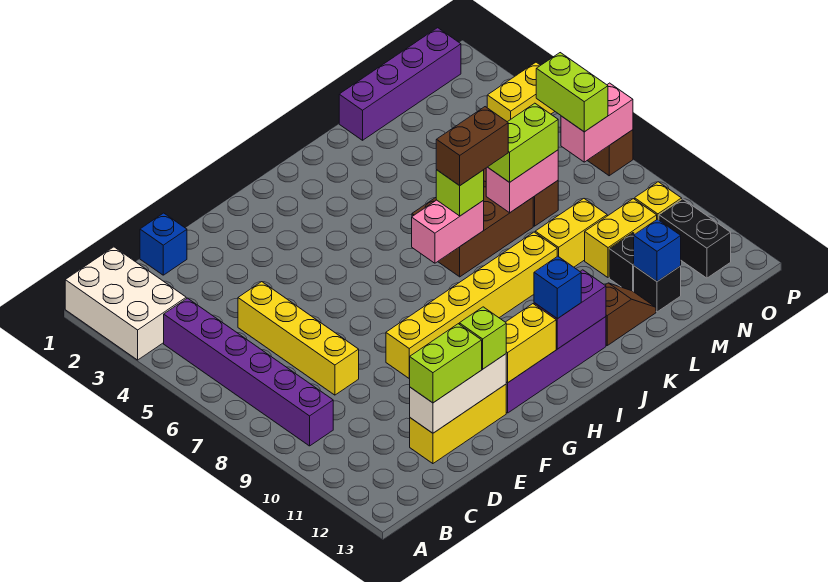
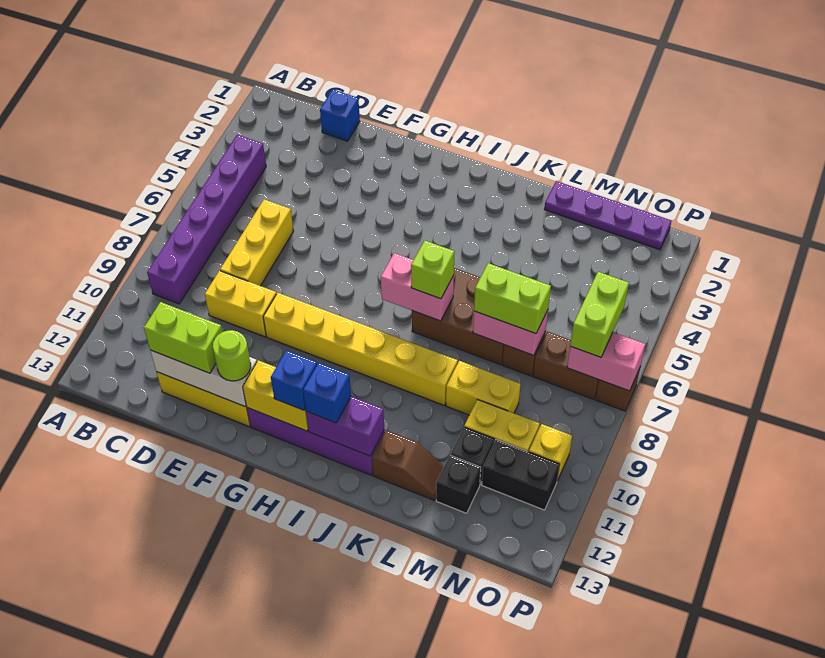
white 2x3 brick [65,247,186,360] -> none
yellow 1x4 brick [238,282,359,395] -> yellow 1x3 brick [220,199,293,286]
lime 1x1 brick [459,307,506,369] -> lime 1x1 round brick [213,330,251,381]
brown 1x2 brick [436,107,508,186] -> brown 1x2 brick moved to [533,332,599,399]
purple 1x4 brick [339,28,461,140] -> purple 1x4 plate [544,181,671,250]
blue 1x1 brick [634,219,681,282] -> blue 1x1 brick moved to [271,350,317,410]
yellow 1x2 brick [487,62,555,122] -> yellow 1x2 brick moved to [205,271,276,337]
black 1x2 brick [659,199,731,278] -> black 1x2 brick turned to [482,440,560,510]

